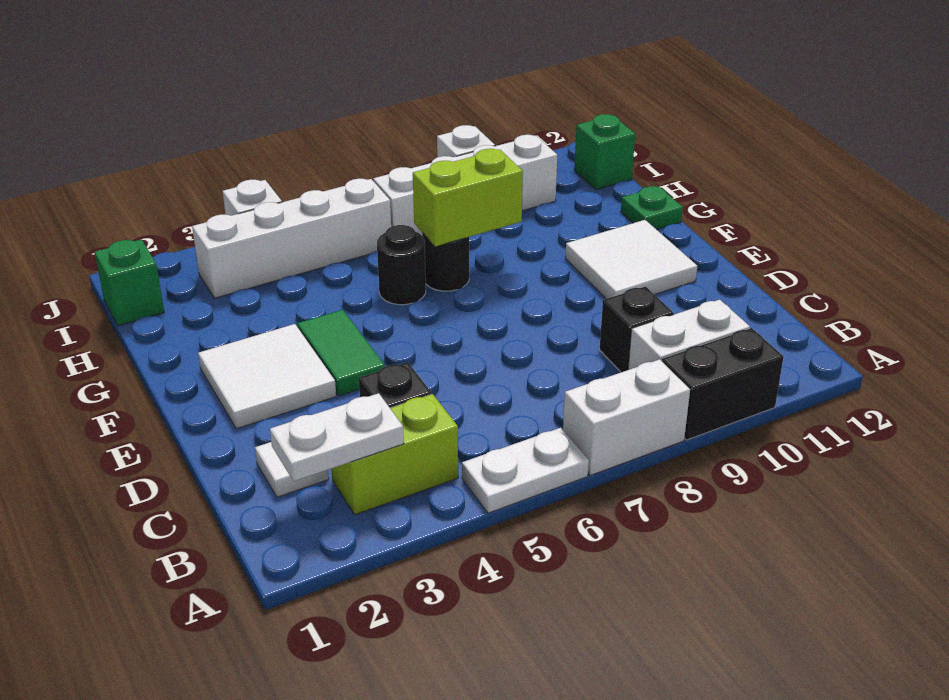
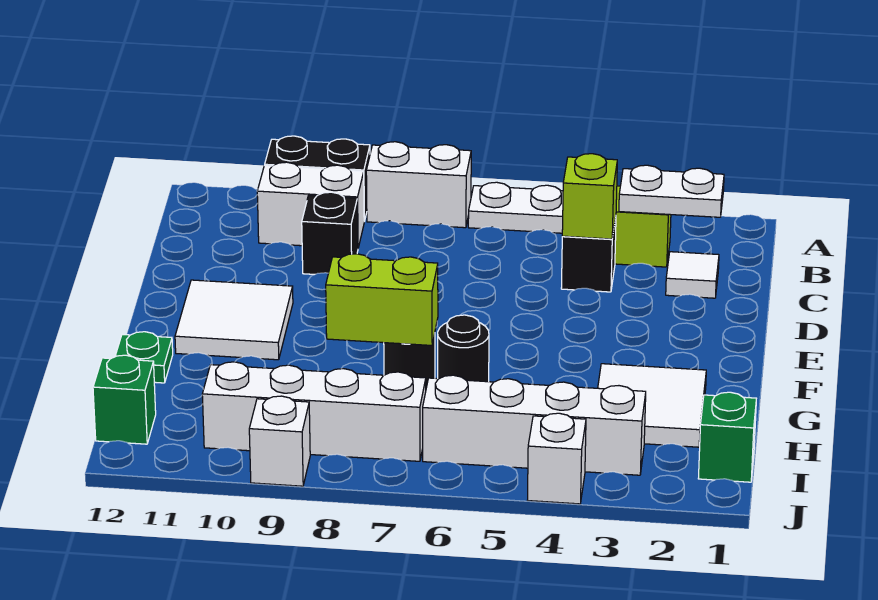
none -> lime 1x1 brick [562,154,617,239]
white 2x2 tile [198,324,336,429] -> white 2x2 tile moved to [598,364,706,447]
green 1x2 tile [297,310,385,396] -> none

